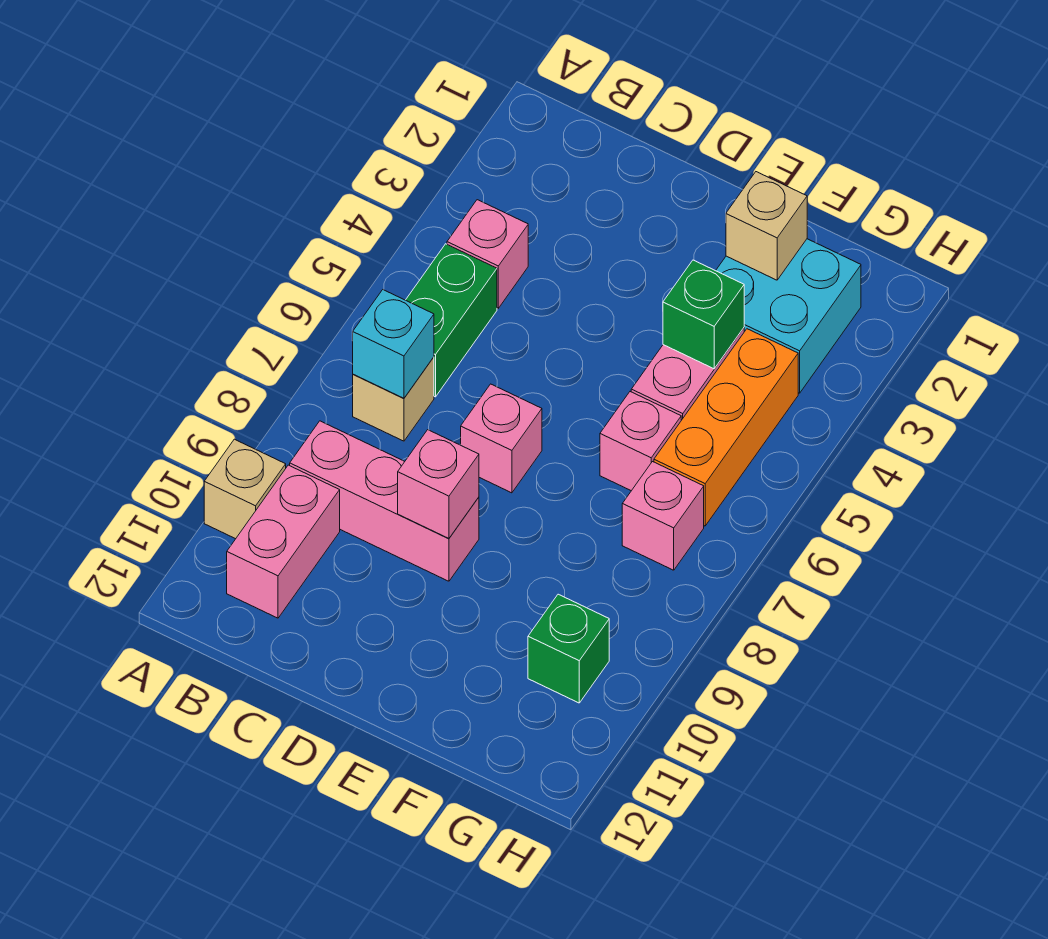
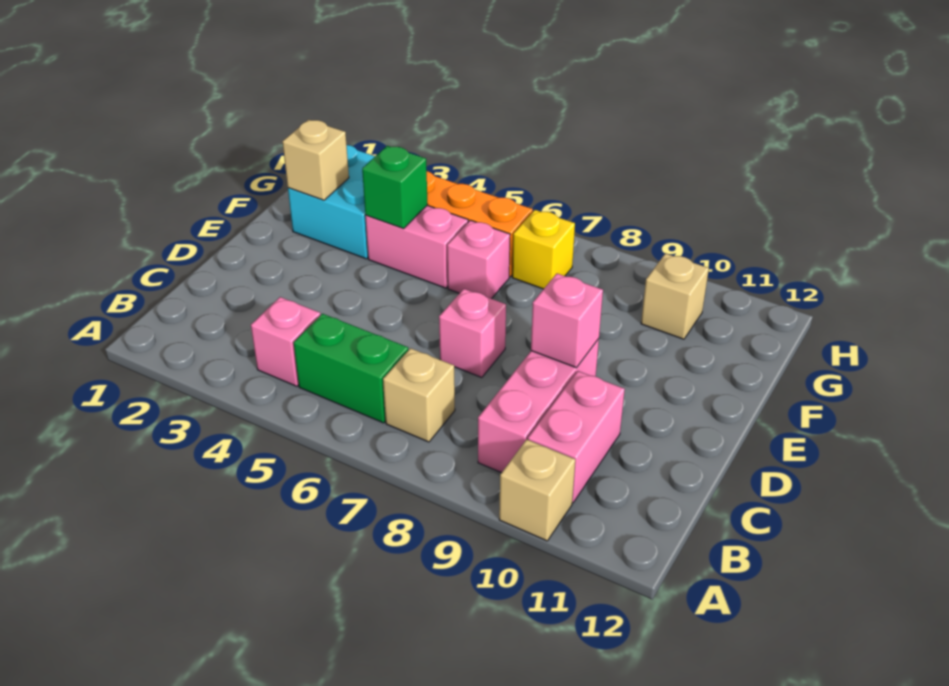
cyan 1x1 brick [352,290,434,398] -> none
pink 1x2 brick [227,465,340,618] -> pink 1x2 brick turned to [528,371,625,503]
pink 1x1 brick [622,462,704,570] -> yellow 1x1 brick [512,210,575,289]
green 1x1 brick [528,594,609,703] -> tan 1x1 brick [641,254,709,339]

